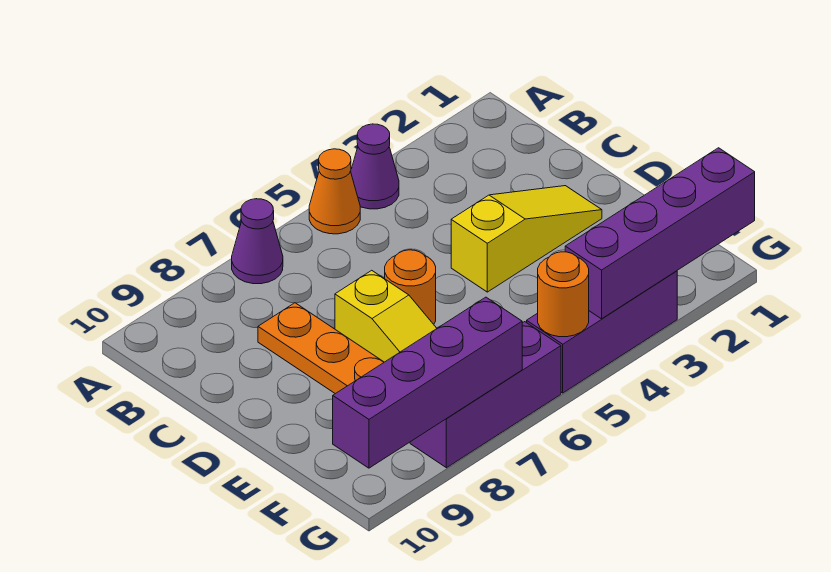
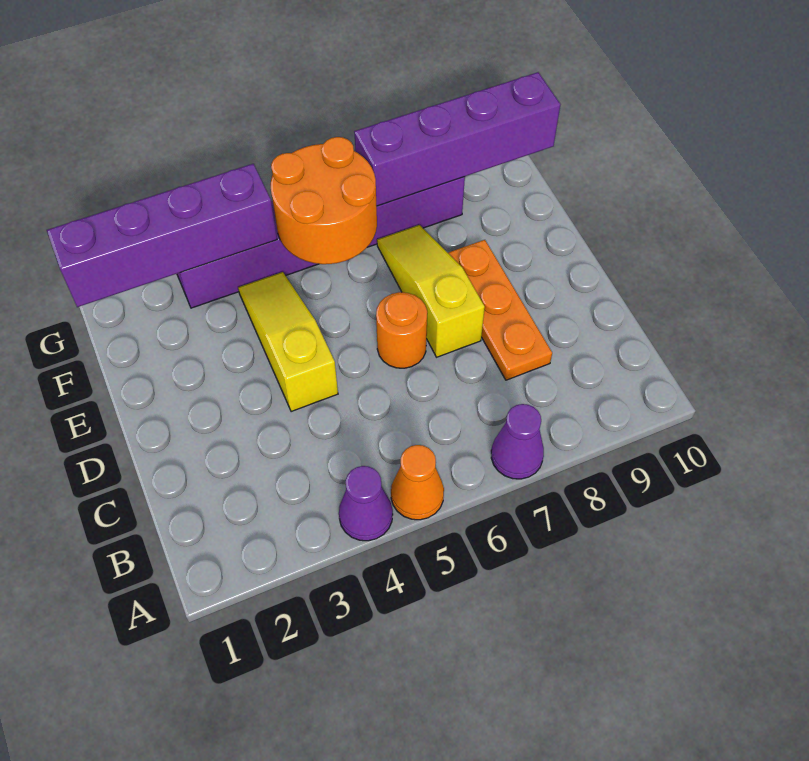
yellow 1x3 slope [451,186,602,292] -> yellow 1x3 slope turned to [238,272,338,412]
orange 1x1 round brick [538,252,589,337] -> orange 2x2 round brick [271,137,377,264]

